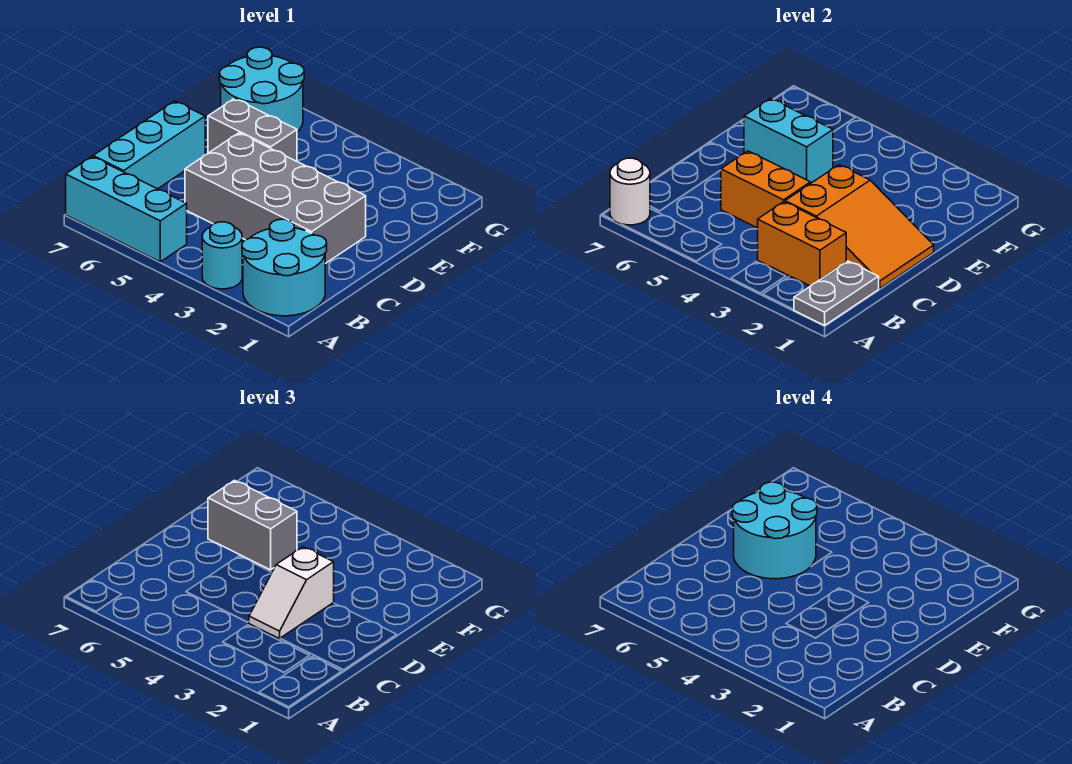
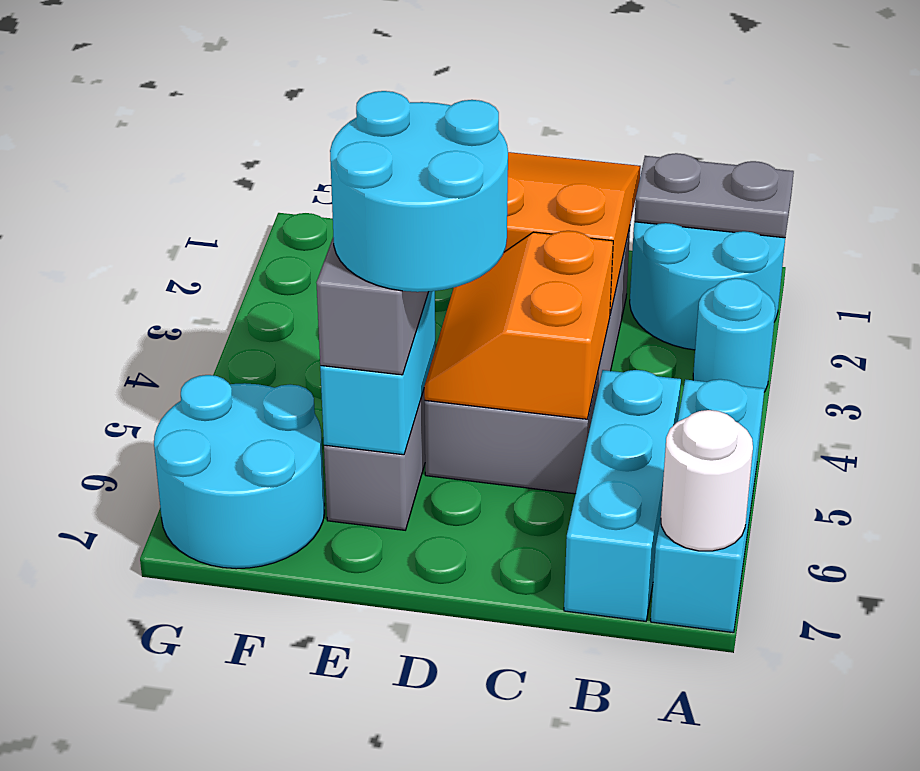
orange 1x2 brick [758,202,846,286] -> none
cyan 1x3 brick [93,101,205,189] -> cyan 1x3 brick turned to [564,370,681,621]
white 1x2 slope [249,547,334,639] -> none

